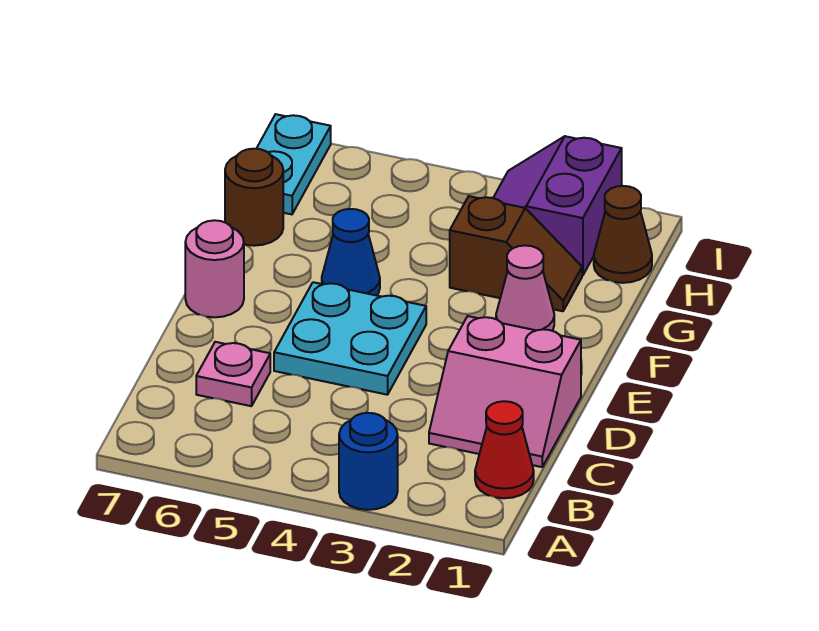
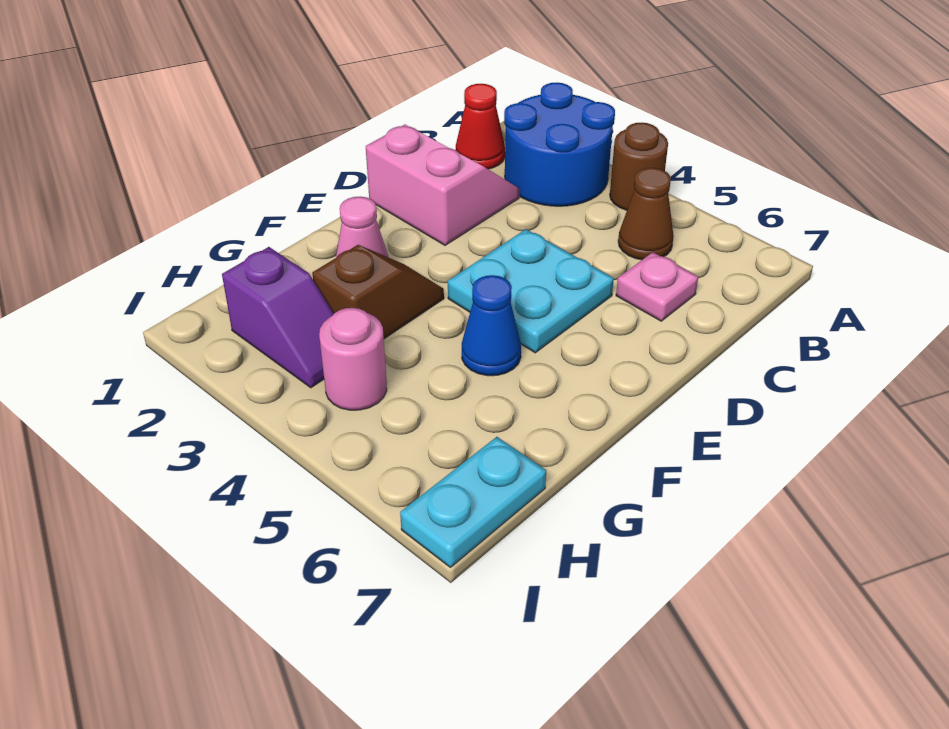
blue 1x1 round brick [339,413,398,510] -> blue 2x2 round brick [504,83,615,206]
pink 1x1 round brick [185,220,244,317] -> pink 1x1 round brick moved to [319,308,387,410]
brown 1x2 slope [450,196,582,311] -> brown 1x2 slope turned to [312,245,444,339]
brown 1x1 round brick [225,149,283,246] -> brown 1x1 round brick moved to [610,123,668,210]
brown 1x1 cone [594,186,652,283] -> brown 1x1 cone moved to [618,168,674,260]
purple 2x2 slope [493,136,622,275] -> purple 1x2 slope [222,247,334,388]

